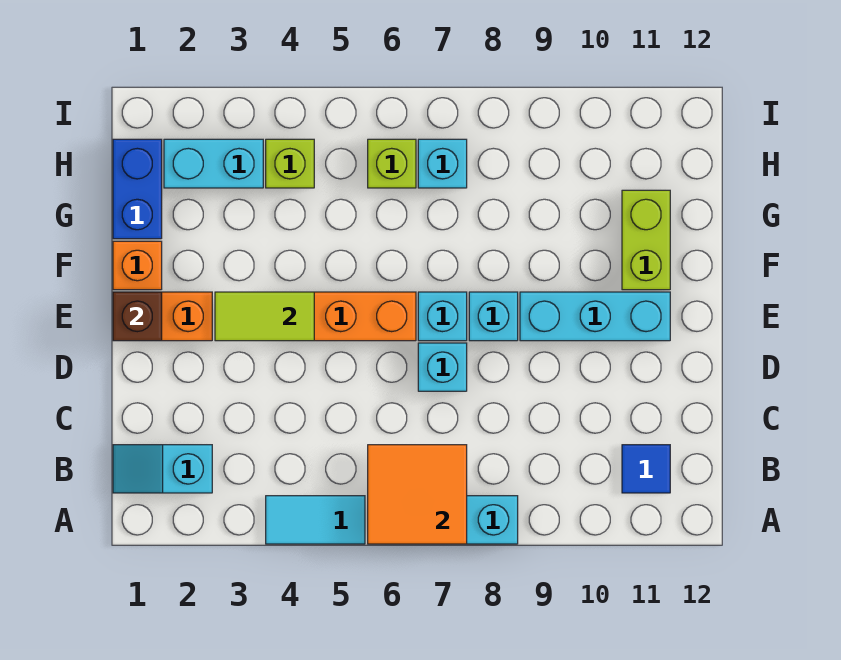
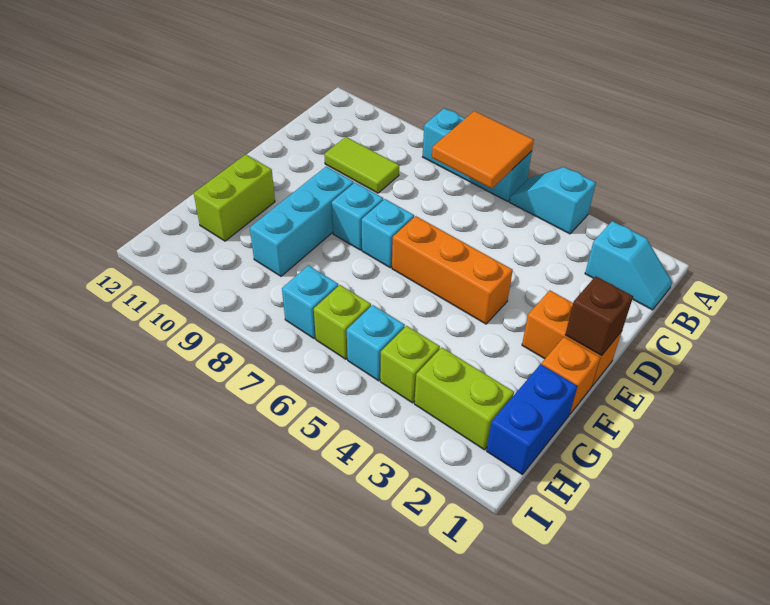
cyan 1x2 tile [266,496,365,544] -> cyan 1x2 slope [509,167,596,234]
blue 1x1 tile [622,445,670,493] -> none
cyan 1x1 brick [418,343,467,391] -> cyan 1x1 brick moved to [347,305,405,381]
lime 1x2 tile [215,292,314,341] -> lime 1x2 tile moved to [324,137,399,193]
cyan 1x3 brick [520,292,670,341] -> cyan 1x3 brick turned to [250,166,354,276]
cyan 1x2 brick [164,139,263,188] -> lime 1x2 brick [414,347,514,450]

